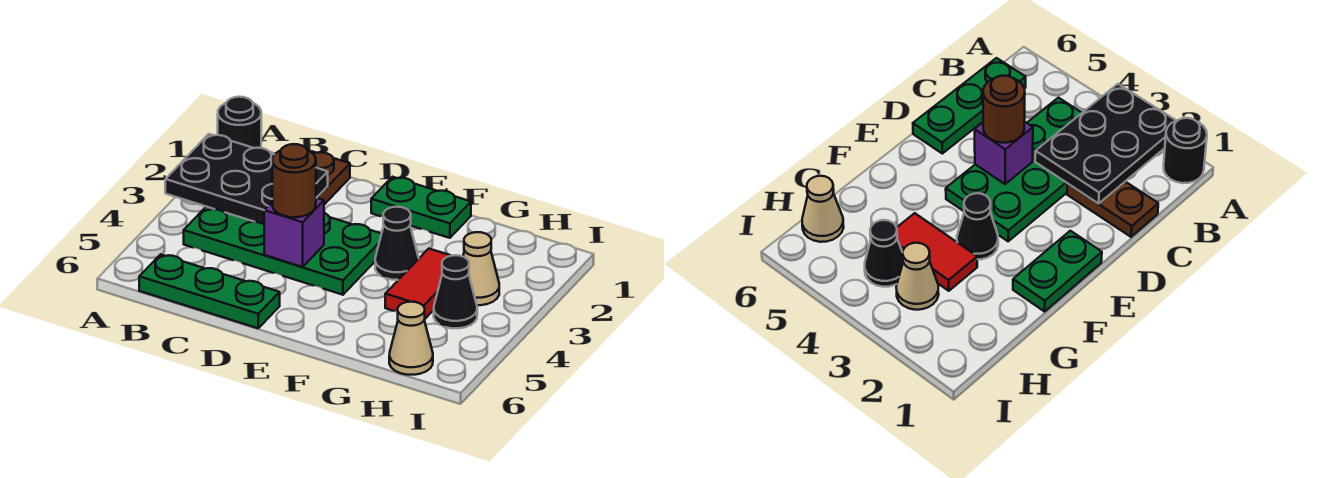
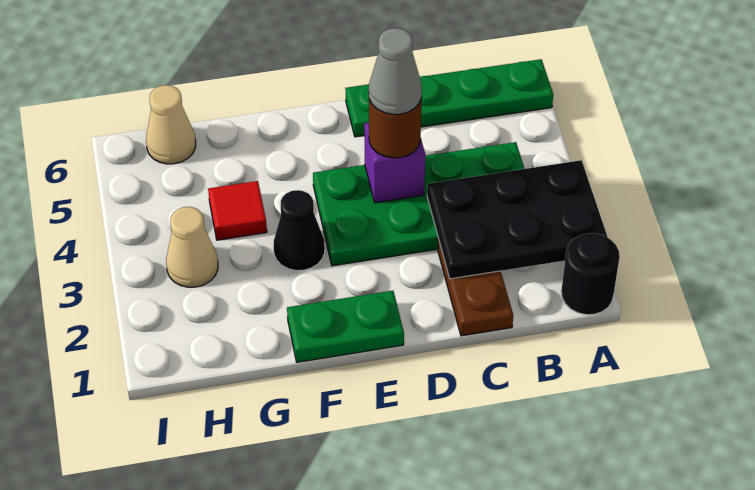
green 1x3 plate [139,254,280,328] -> green 1x4 plate [345,59,553,137]
none -> grey 1x1 cone [369,28,422,114]
red 1x2 tile [385,249,451,319] -> red 1x1 tile [208,181,267,240]
black 1x1 cone [434,255,477,328] -> none

